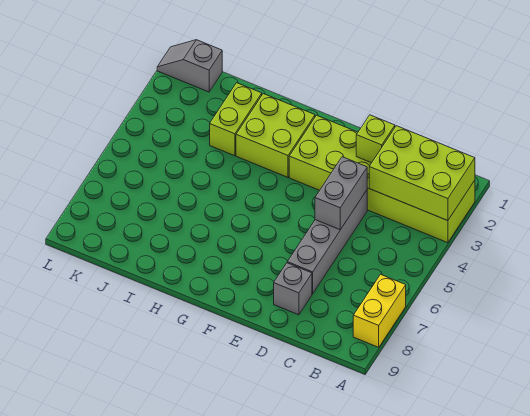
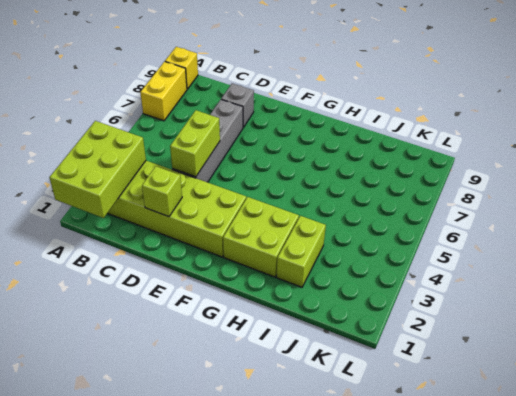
lime 2x3 brick [369,126,475,221] -> lime 2x3 brick turned to [50,121,146,218]
none -> yellow 1x1 brick [165,47,198,89]
grey 1x2 brick [315,157,367,230] -> lime 1x2 brick [170,110,220,177]
grey 1x2 slope [157,40,222,92] -> none

